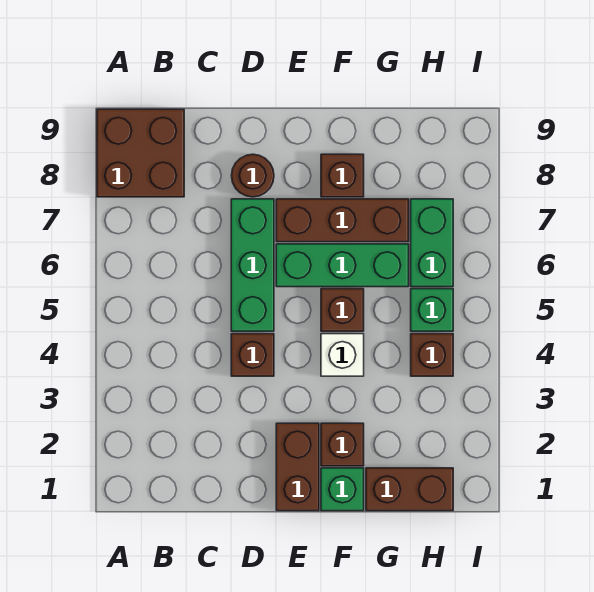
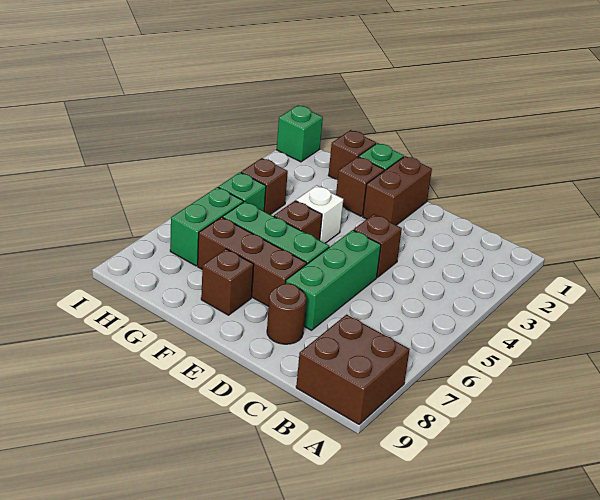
brown 1x2 brick [366,468,453,511] -> brown 1x1 brick [328,130,376,180]
none -> green 1x1 brick [277,105,323,162]

